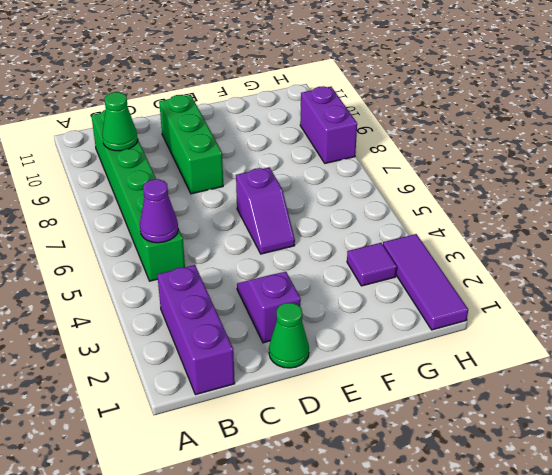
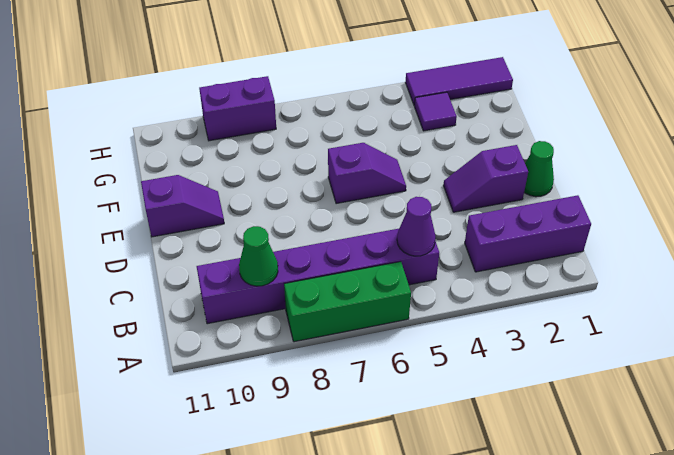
green 1x6 brick [91,110,185,281] -> purple 1x6 brick [197,229,439,324]
green 1x3 brick [159,95,223,194] -> green 1x3 brick moved to [284,262,411,342]
none -> purple 1x2 slope [141,175,224,237]

